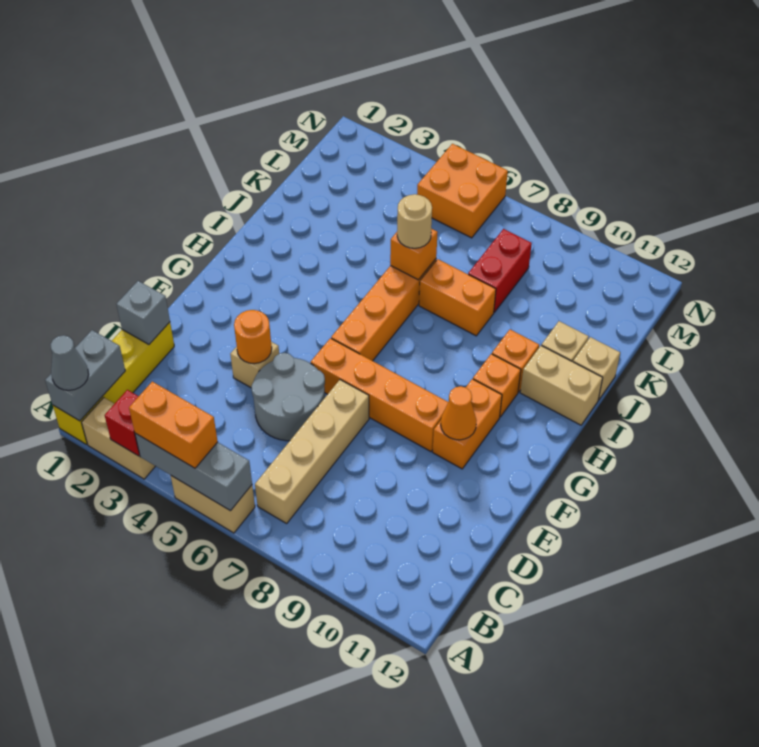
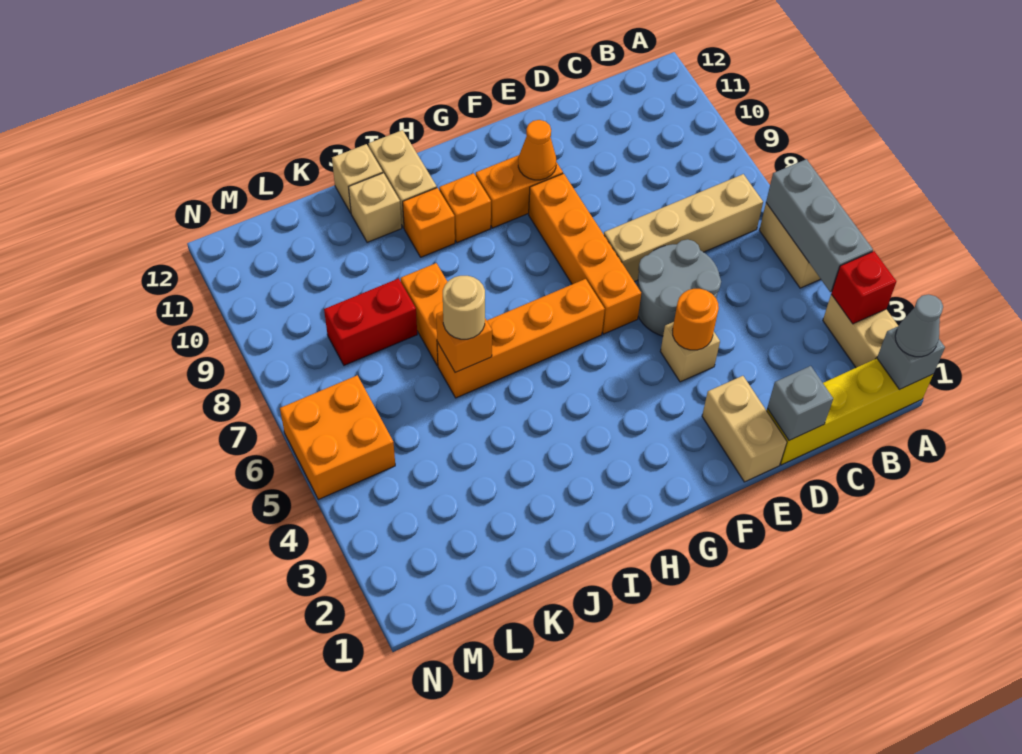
grey 1x2 brick [45,330,125,421] -> grey 1x1 brick [877,327,945,389]
orange 1x2 brick [129,382,218,468] -> none
none -> tan 1x2 brick [702,376,787,482]

